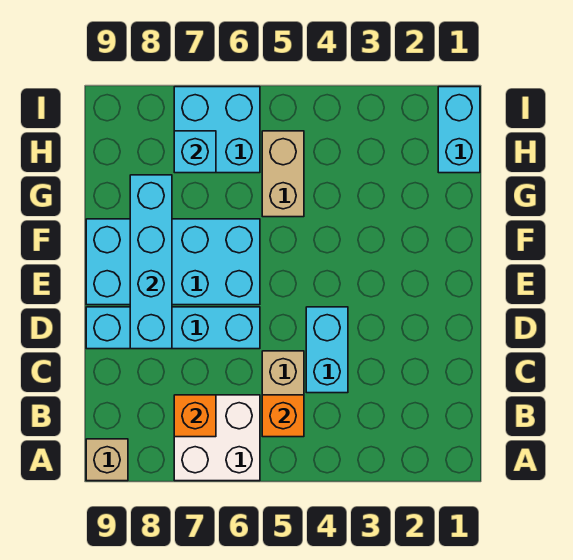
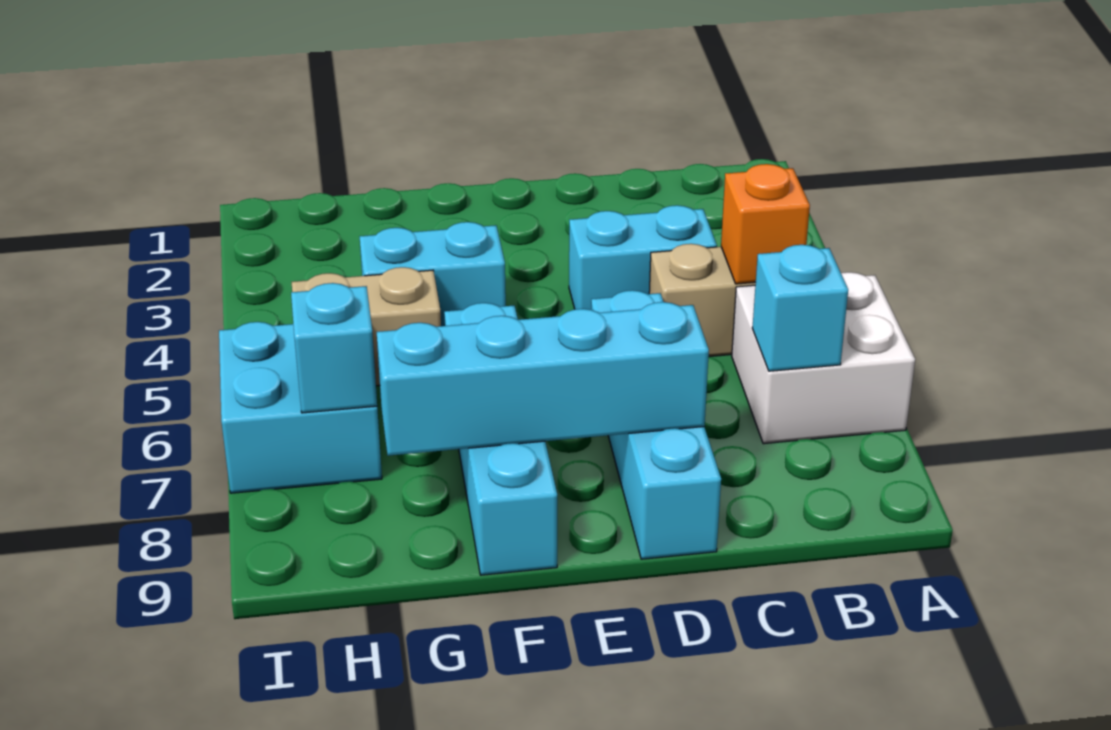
tan 1x1 brick [86,439,128,481] -> none
orange 1x1 brick [174,395,216,437] -> cyan 1x1 brick [752,245,848,371]
cyan 2x4 brick [86,219,260,305] -> cyan 1x4 brick [444,303,557,575]
cyan 1x2 brick [438,87,480,173] -> cyan 1x2 brick moved to [360,222,506,326]

